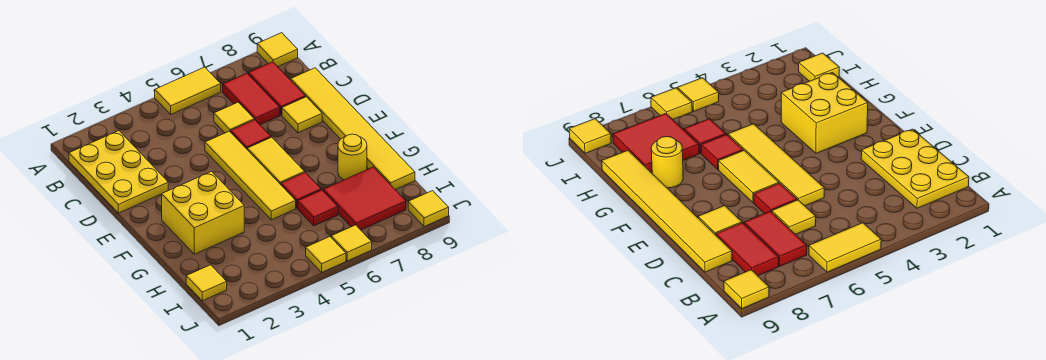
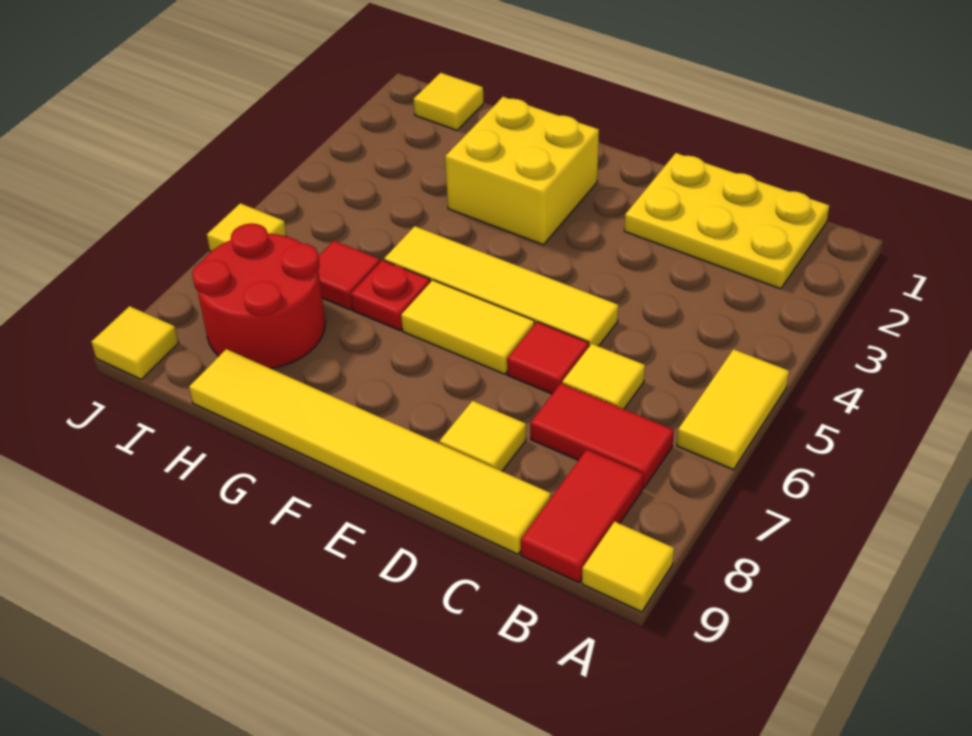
red 1x2 tile [248,62,306,115] -> red 1x2 tile turned to [521,450,643,583]
red 1x1 tile [281,172,321,208] -> red 1x1 plate [351,260,430,330]
yellow 1x1 round brick [338,134,367,180] -> none
red 2x2 tile [323,167,406,230] -> red 2x2 round brick [192,223,325,368]
yellow 1x1 tile [306,237,346,272] -> none

